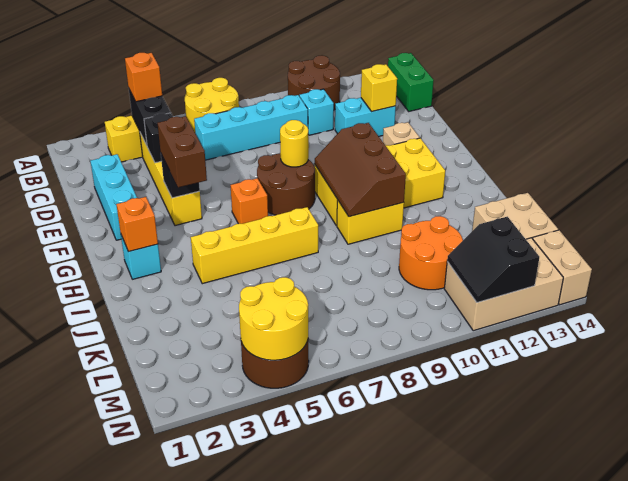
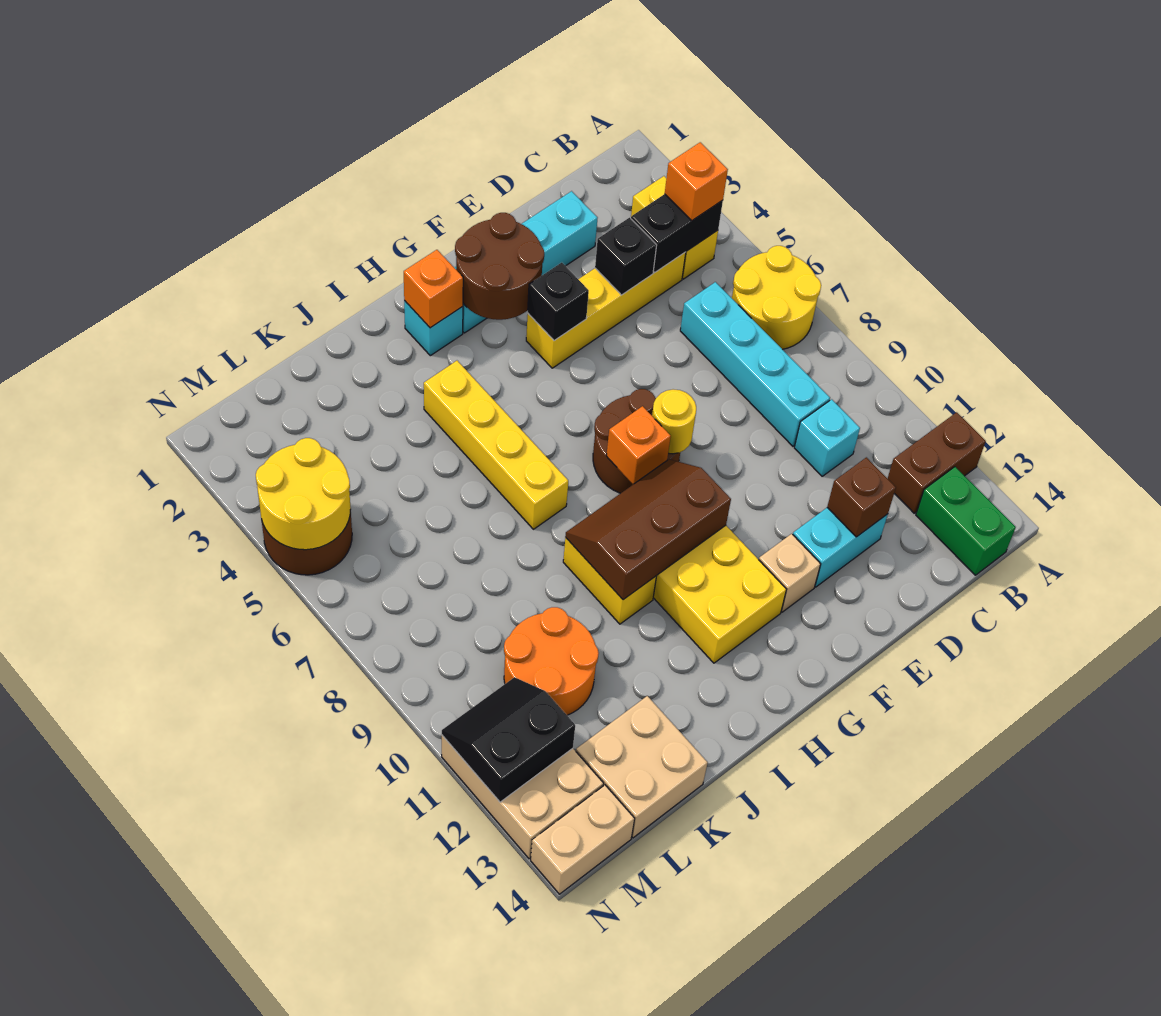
brown 2x2 round brick [288,55,340,110] -> brown 2x2 round brick moved to [455,213,544,320]
green 1x2 brick [388,53,434,111] -> green 1x2 brick turned to [916,467,1016,575]
cyan 1x3 brick [90,154,137,240] -> cyan 1x4 brick [455,191,597,333]
cyan 1x2 brick [335,98,396,136] -> cyan 1x2 brick turned to [793,508,888,587]
yellow 1x1 brick [361,64,397,112] -> brown 1x1 brick [827,457,896,537]
brown 1x2 brick [157,116,207,187] -> brown 1x2 brick moved to [888,412,986,513]
orange 1x1 brick [231,178,268,224] -> orange 1x1 brick moved to [606,406,671,484]

